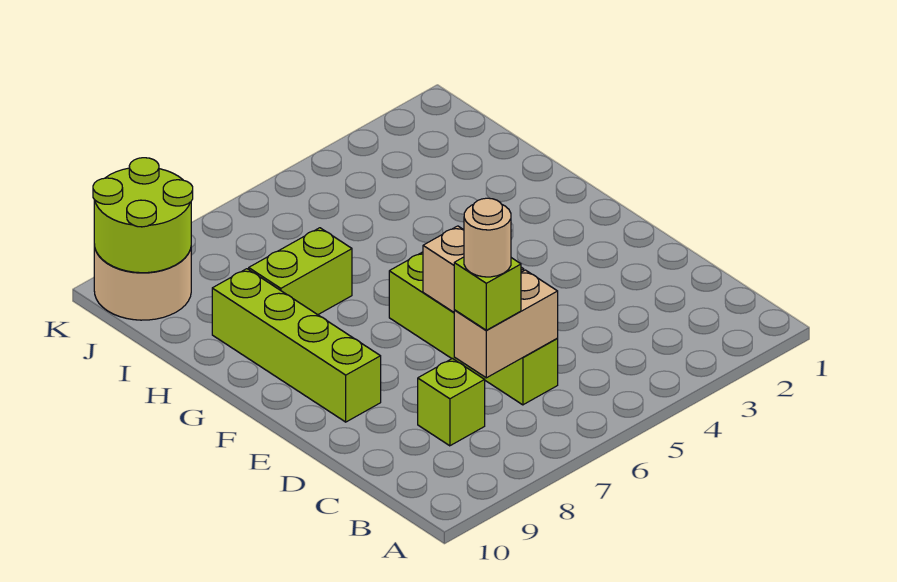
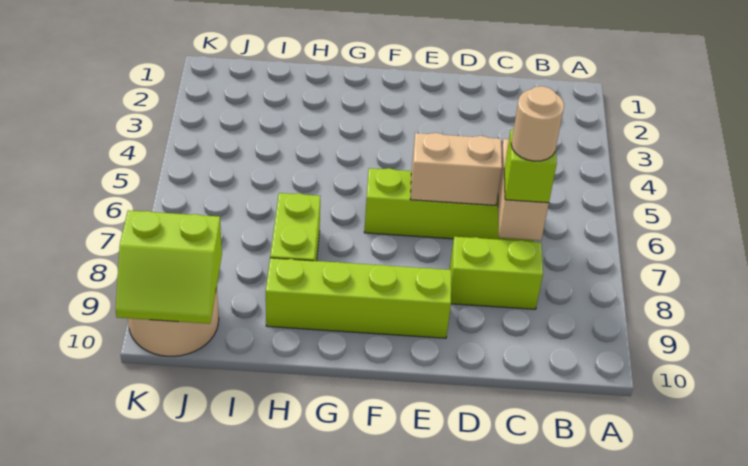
lime 1x1 brick [418,359,485,446] -> lime 1x2 brick [450,237,543,309]
lime 2x2 round brick [93,158,193,273] -> lime 2x2 slope [116,210,222,324]

